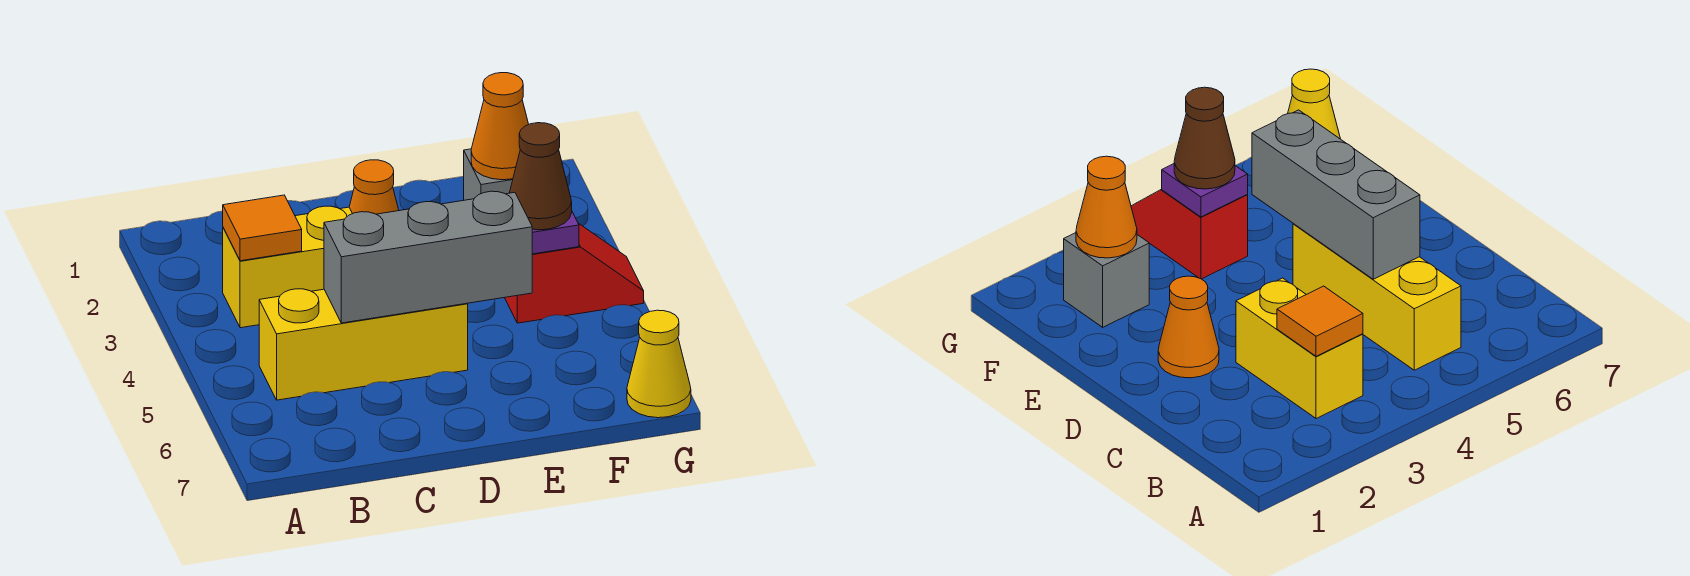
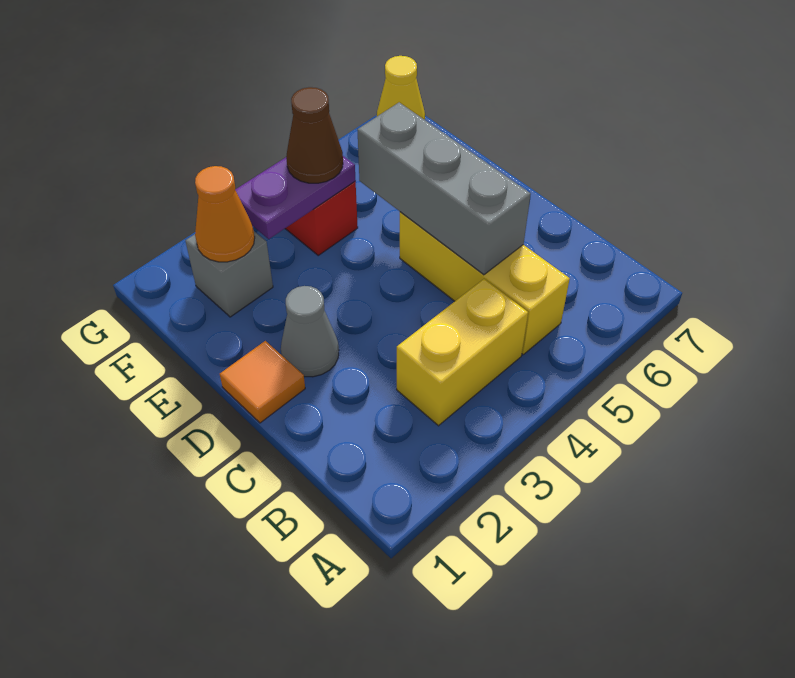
yellow 1x2 brick [223,206,352,328] -> yellow 1x2 brick turned to [397,279,528,426]
orange 1x1 tile [223,195,302,261] -> orange 1x1 tile moved to [220,341,305,423]
orange 1x1 cone [349,160,399,214] -> grey 1x1 cone [281,286,339,377]
purple 1x1 plate [532,212,579,254] -> purple 1x2 plate [235,156,356,239]

